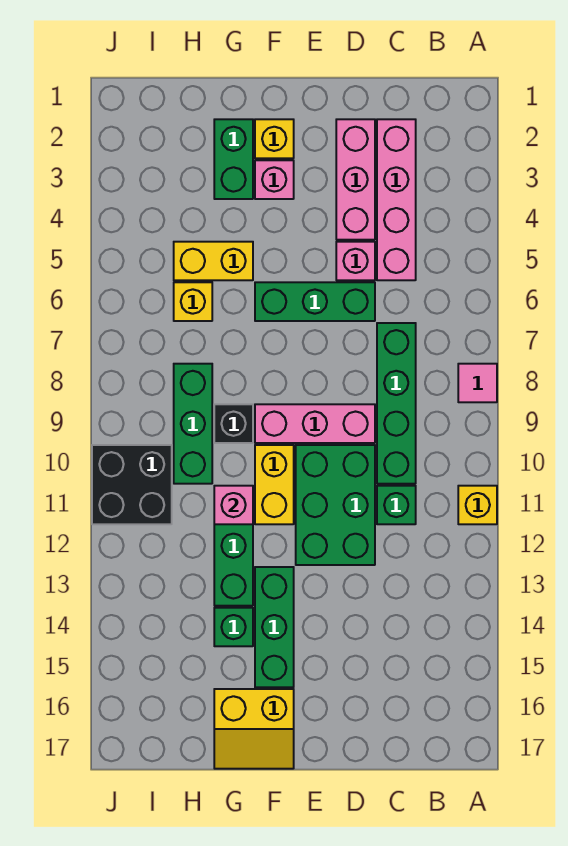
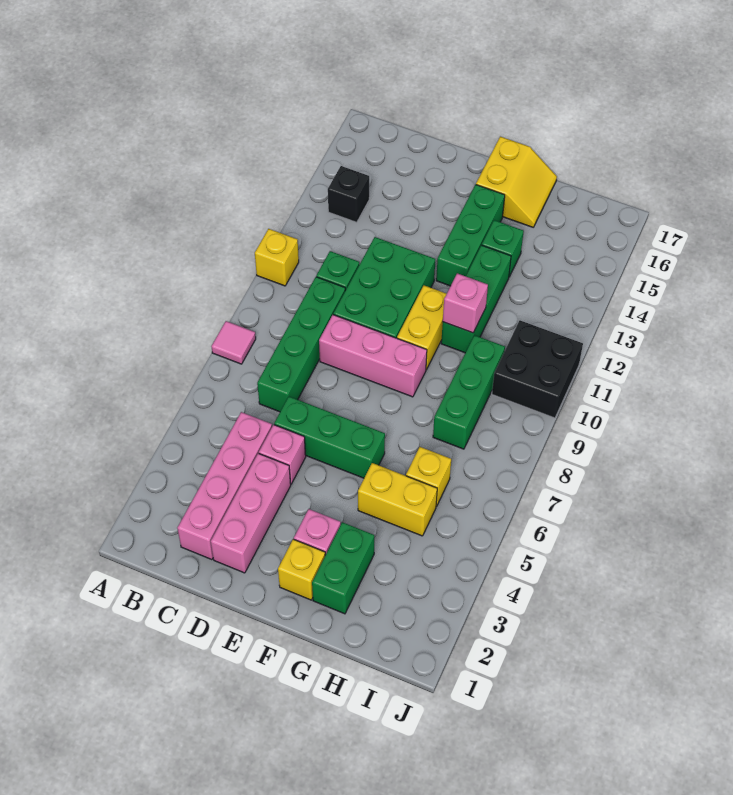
yellow 2x2 slope [214,689,294,769] -> yellow 2x2 slope turned to [476,137,557,227]
black 1x1 brick [214,404,253,443] -> black 1x1 brick moved to [328,166,369,222]

